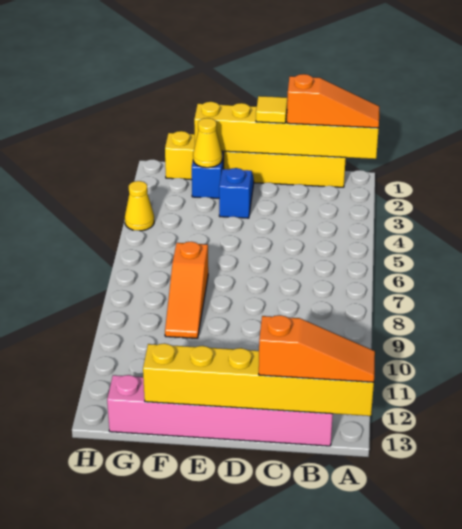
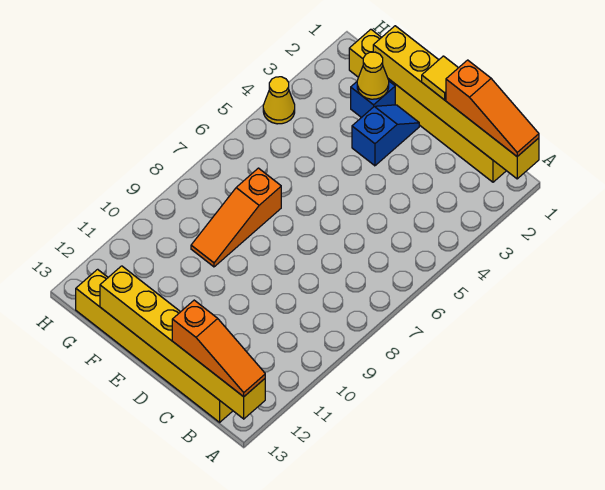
pink 1x6 brick [107,375,333,446] -> yellow 1x6 brick [76,269,233,422]

